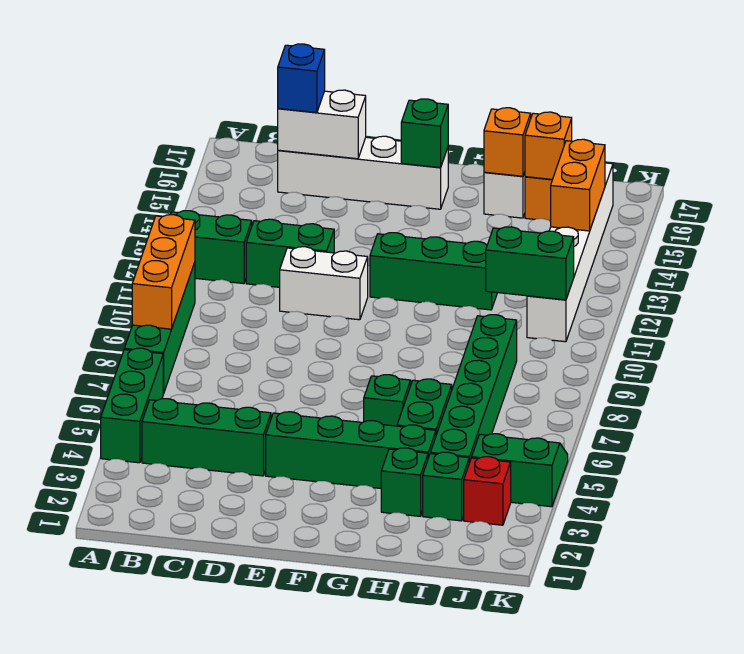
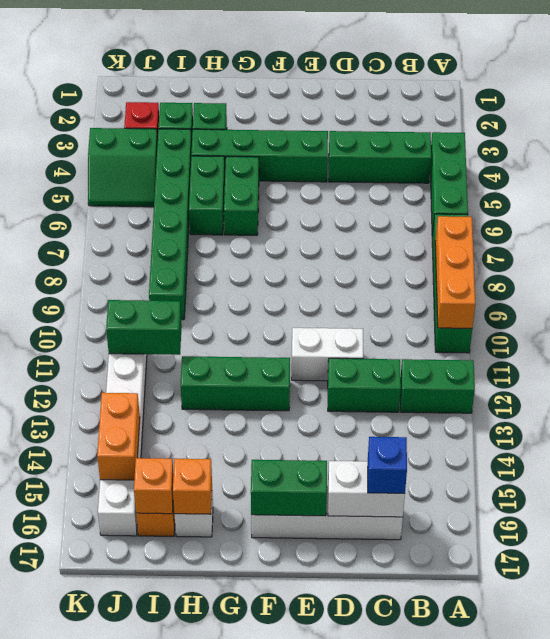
green 1x1 brick [401,99,448,168] -> green 1x2 brick [251,460,327,516]
green 1x1 brick [364,375,411,426] -> green 1x2 brick [224,156,259,235]

